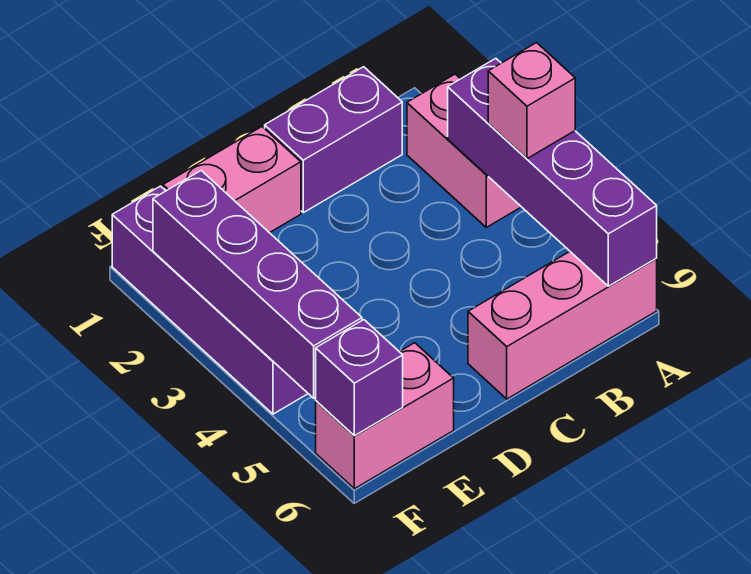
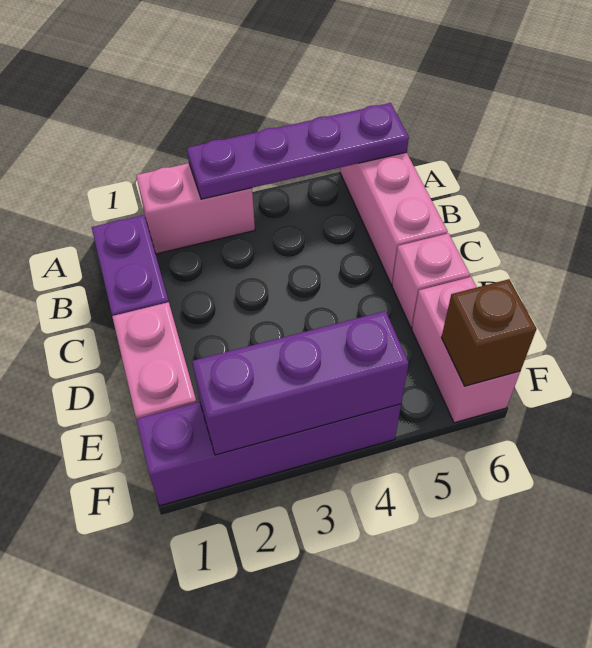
purple 1x4 brick [448,58,657,286] -> purple 1x4 plate [187,103,409,199]
pink 1x1 brick [488,43,575,159] -> pink 1x1 brick moved to [392,233,470,328]
purple 1x4 brick [153,171,362,398] -> purple 1x3 brick [192,311,409,455]
purple 1x1 brick [316,320,403,436] -> brown 1x1 brick [441,279,536,386]

